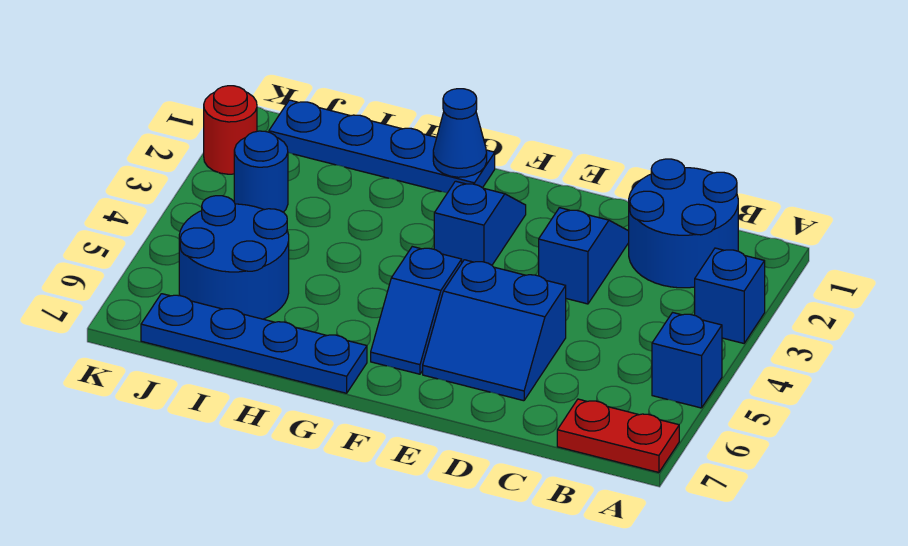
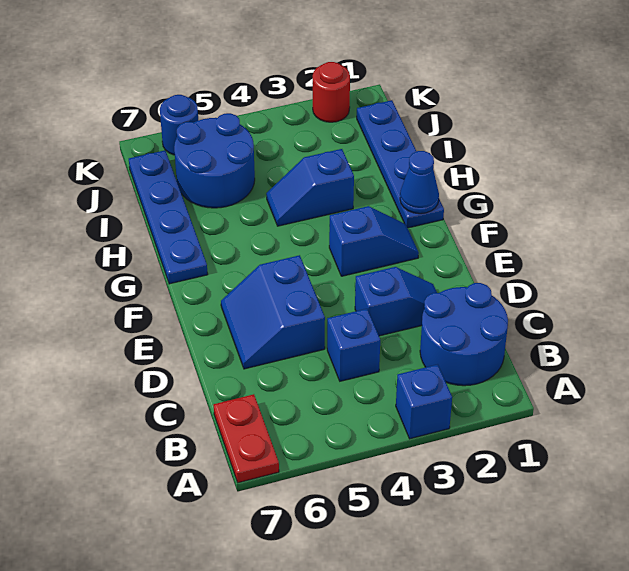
blue 1x1 brick [652,313,722,408] -> blue 1x1 brick moved to [327,309,380,381]
blue 1x2 slope [371,247,462,374] -> blue 1x2 slope moved to [266,149,354,226]
blue 1x1 round brick [234,131,288,212] -> blue 1x1 round brick moved to [160,95,198,155]

